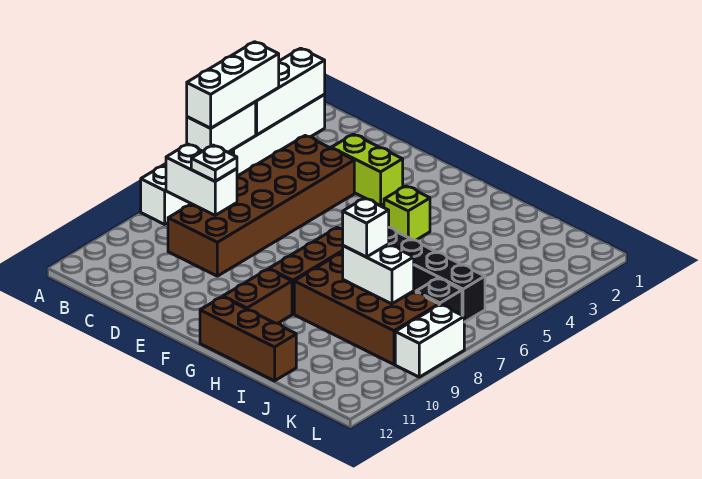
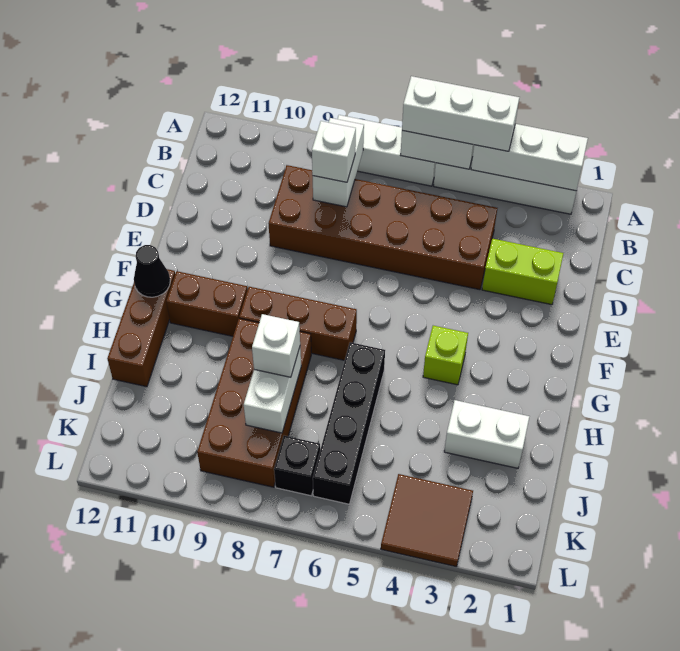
white 1x1 plate [191,145,237,181] -> white 1x1 brick [312,121,356,182]
lime 1x2 brick [331,134,403,206] -> lime 1x2 brick turned to [482,239,563,305]
none -> black 1x1 cone [134,245,170,297]
none -> brown 2x2 tile [381,474,473,566]
white 1x2 brick [395,305,464,377] -> white 1x2 brick moved to [444,400,529,468]

